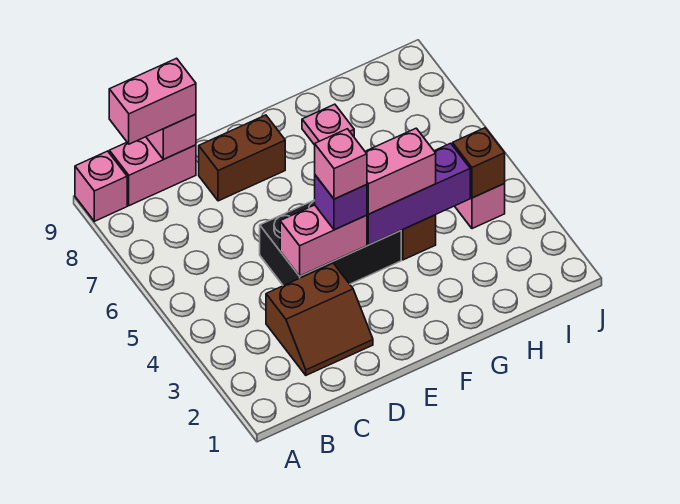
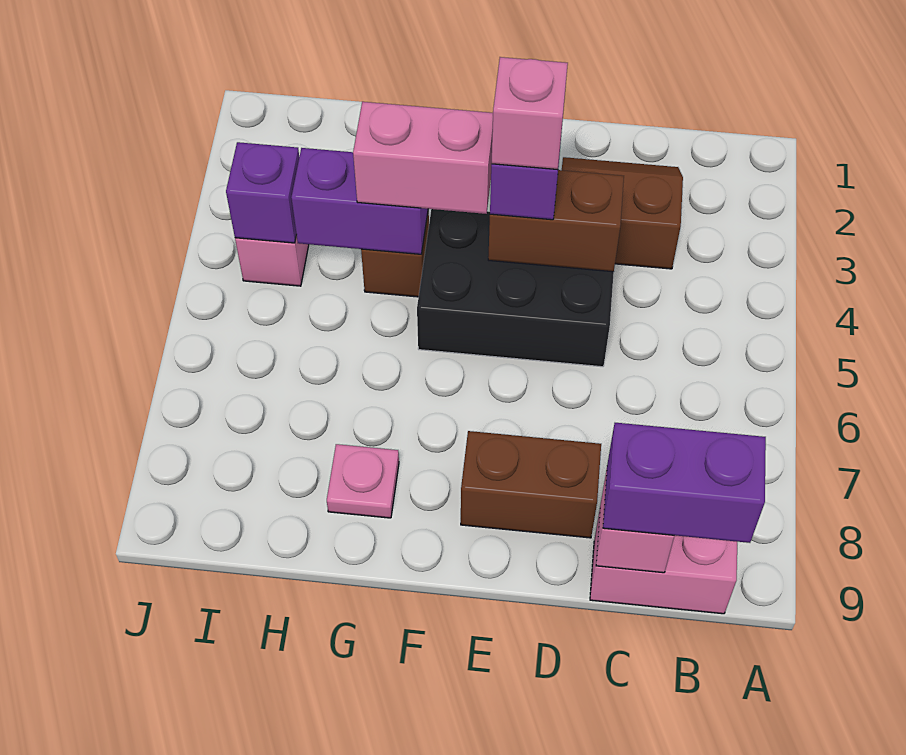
pink 1x1 brick [75,151,127,221] -> none
pink 1x2 brick [109,58,196,144] -> purple 1x2 brick [603,423,766,543]
pink 1x2 brick [280,205,367,276] -> brown 1x2 brick [488,170,624,272]
purple 1x3 brick [367,143,470,245] -> purple 1x2 brick [291,148,428,254]
brown 1x1 brick [453,128,505,198] -> purple 1x1 brick [226,142,299,243]

